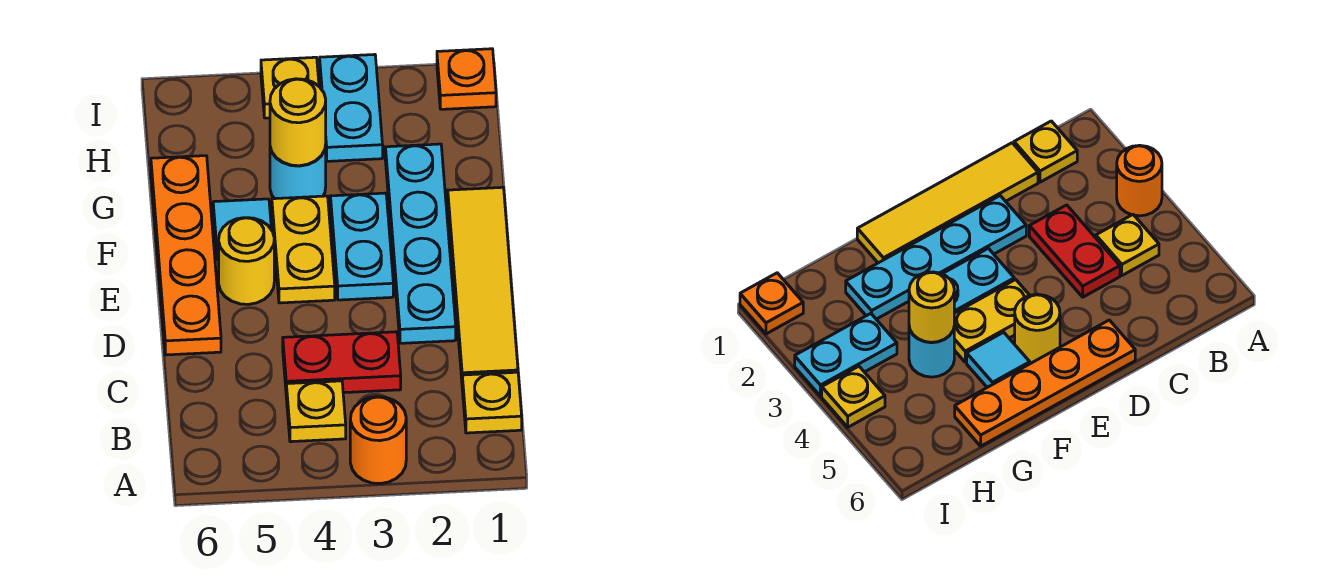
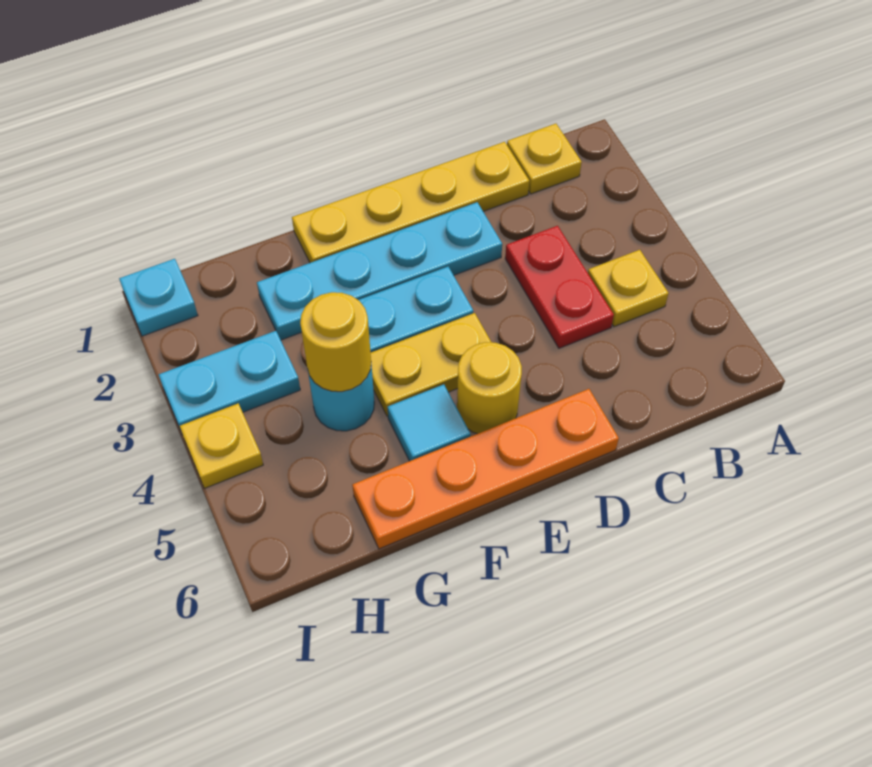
orange 1x1 round brick [350,397,406,484] -> none
yellow 1x4 tile [448,187,518,378] -> yellow 1x4 plate [292,142,529,263]
orange 1x1 plate [437,49,496,109] -> cyan 1x1 plate [119,259,198,336]

